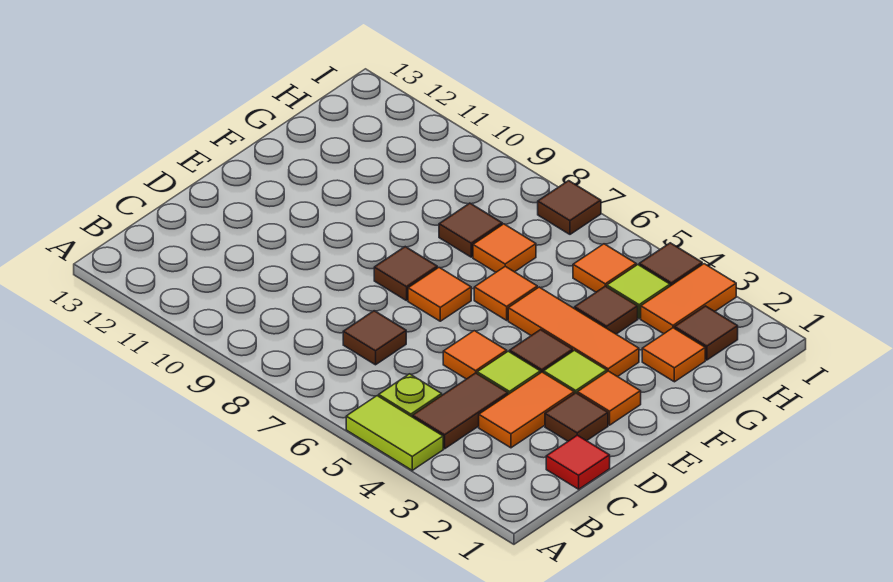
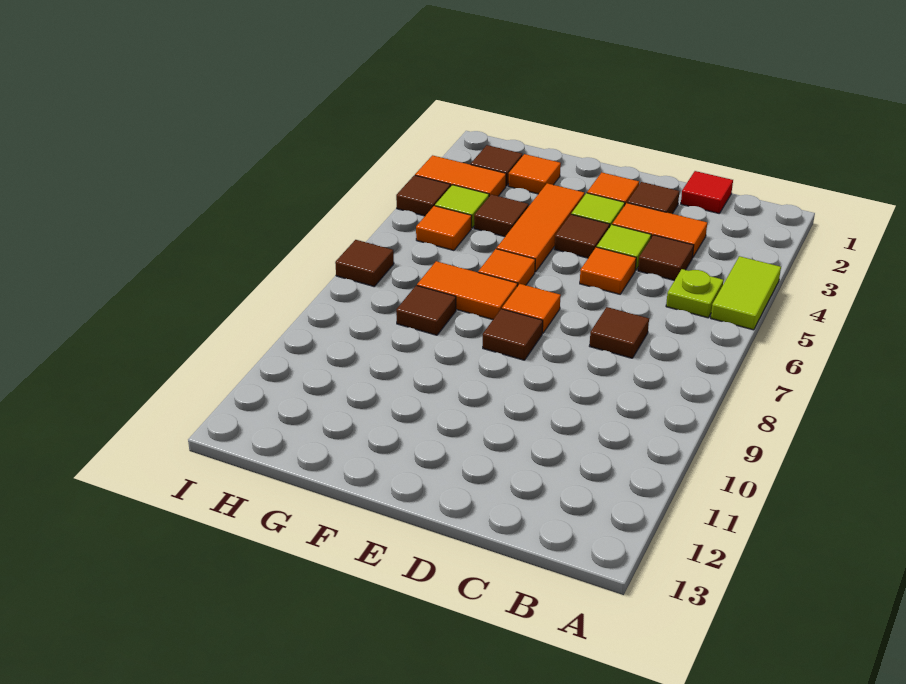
brown 1x2 tile [412,373,508,449] -> brown 1x1 tile [638,235,694,281]
orange 1x1 tile [473,224,536,272] -> orange 1x2 tile [417,261,518,320]

